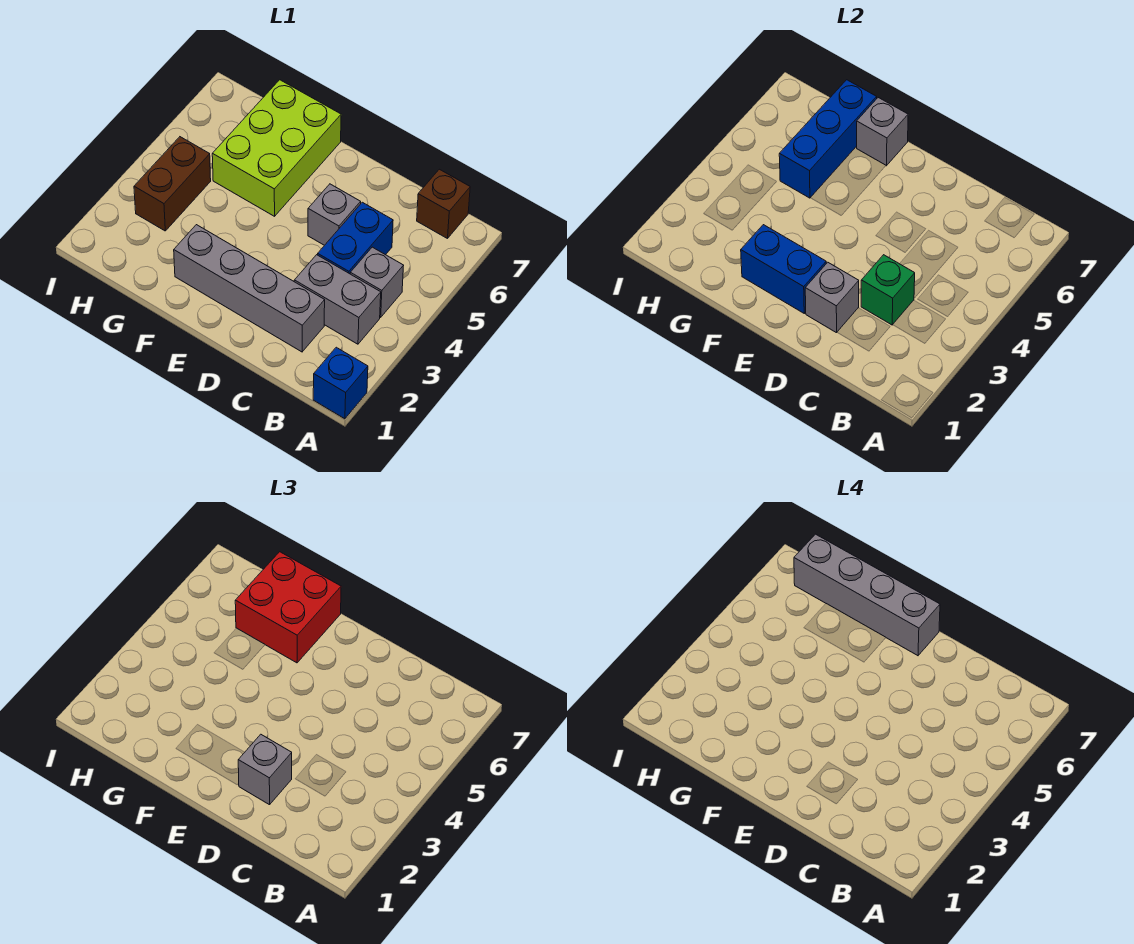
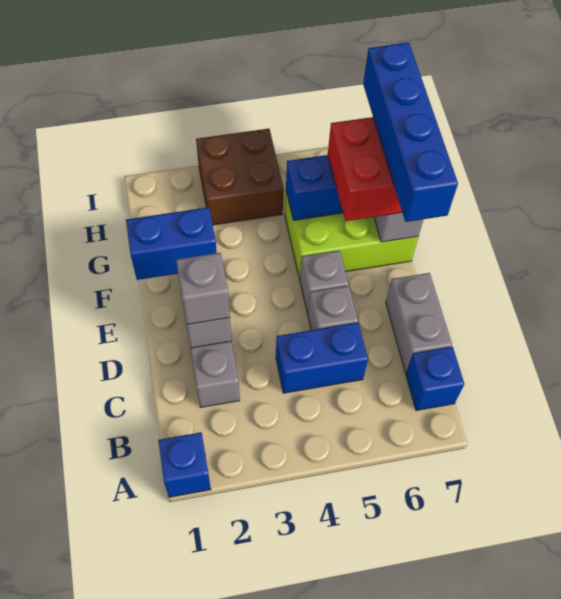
grey 1x2 brick [294,255,381,344] -> grey 1x2 brick moved to [386,273,452,372]
grey 1x1 brick [350,247,404,317] -> grey 1x1 brick moved to [300,251,349,313]
brown 1x1 brick [417,169,470,239] -> blue 1x1 brick [406,347,464,411]
green 1x1 brick [861,255,915,325] -> none
blue 1x2 brick [741,225,826,313] -> blue 1x2 brick turned to [126,207,217,280]
grey 1x4 brick [794,534,940,656] -> blue 1x4 brick [363,43,458,222]
brown 1x2 brick [134,137,211,231] -> brown 2x2 brick [196,129,284,225]

